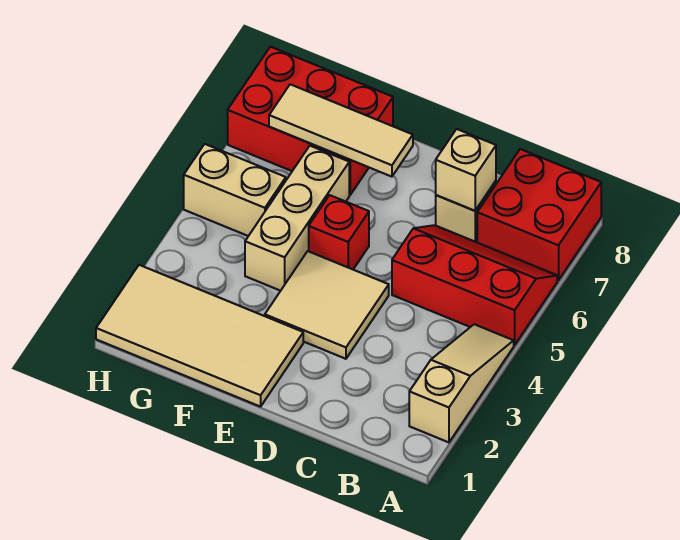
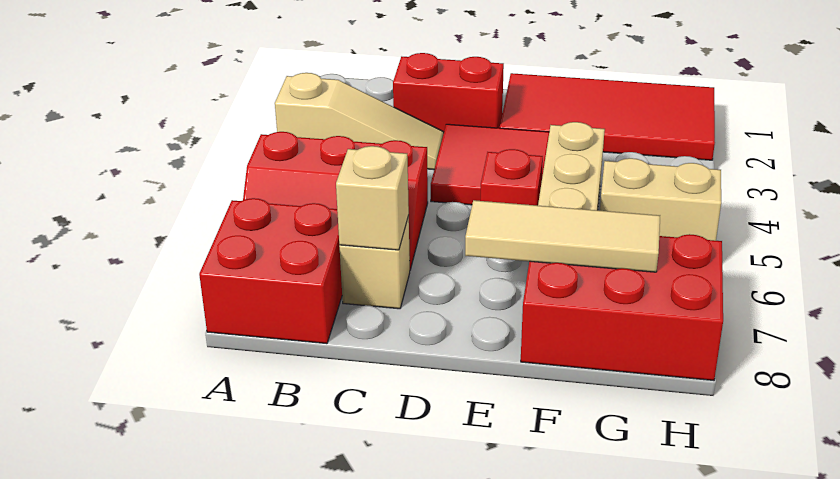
tan 1x3 slope [409,324,514,442] -> tan 1x3 slope turned to [275,73,444,170]
none -> red 1x2 brick [393,53,504,132]
tan 2x2 tile [265,251,389,359] -> red 2x2 tile [431,124,549,205]
tan 2x4 tile [96,265,303,407] -> red 2x4 tile [500,73,715,160]

